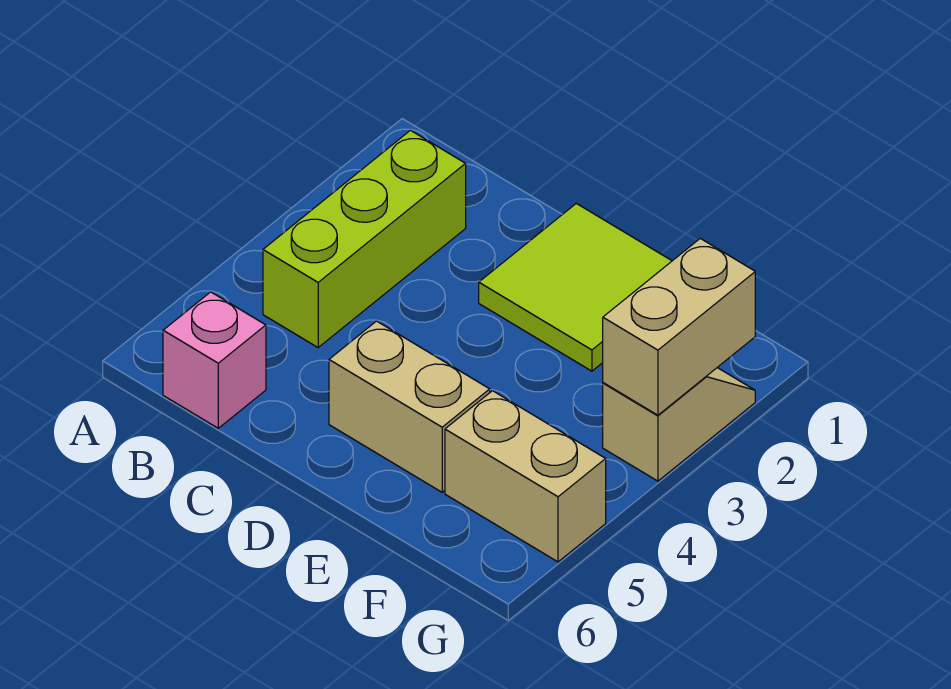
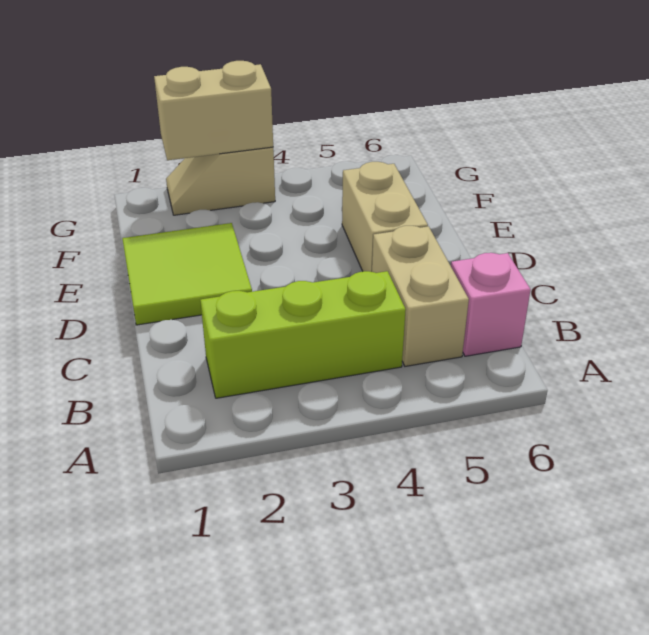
tan 1x2 brick [445,391,606,562] -> tan 1x2 brick moved to [372,226,469,366]

